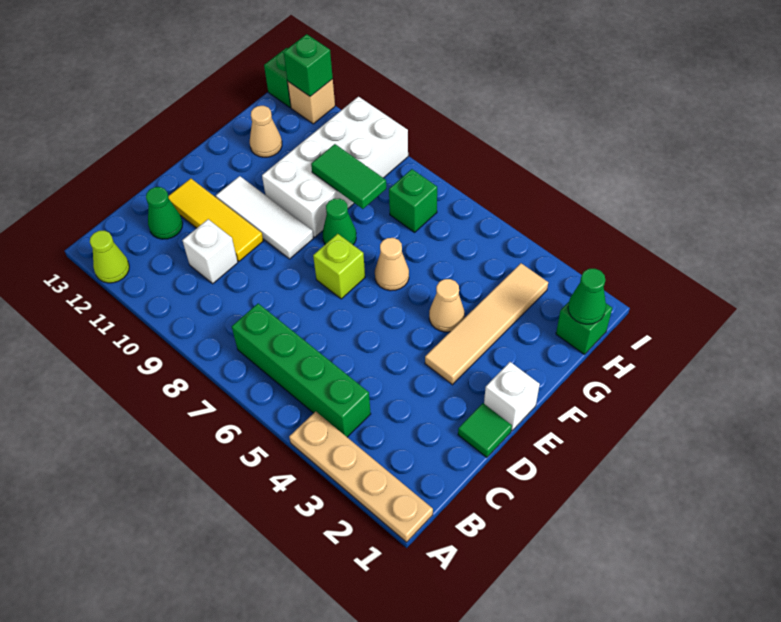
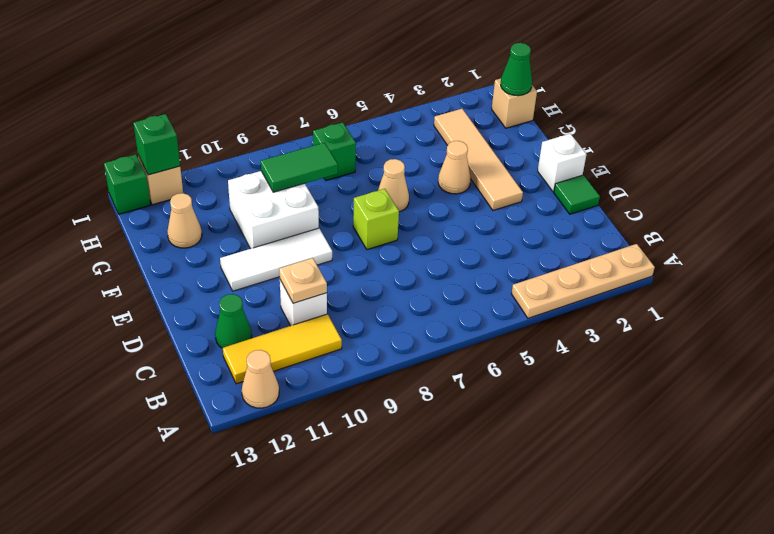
lime 1x1 cone [90,231,129,283] -> tan 1x1 cone [242,350,279,408]
green 1x4 brick [232,304,371,437] -> none
none -> tan 1x1 plate [279,258,327,303]
yellow 1x3 tile [169,178,263,261] -> yellow 1x3 tile moved to [223,314,342,384]
green 1x1 cone [323,199,356,245] -> none
white 2x4 brick [262,97,408,237] -> white 2x2 brick [228,171,319,249]
green 1x1 brick [556,302,612,355] -> tan 1x1 brick [492,78,537,128]

